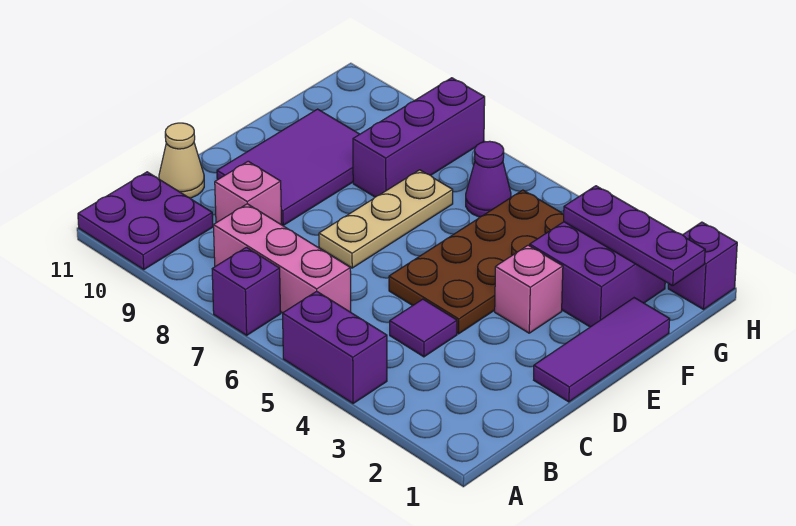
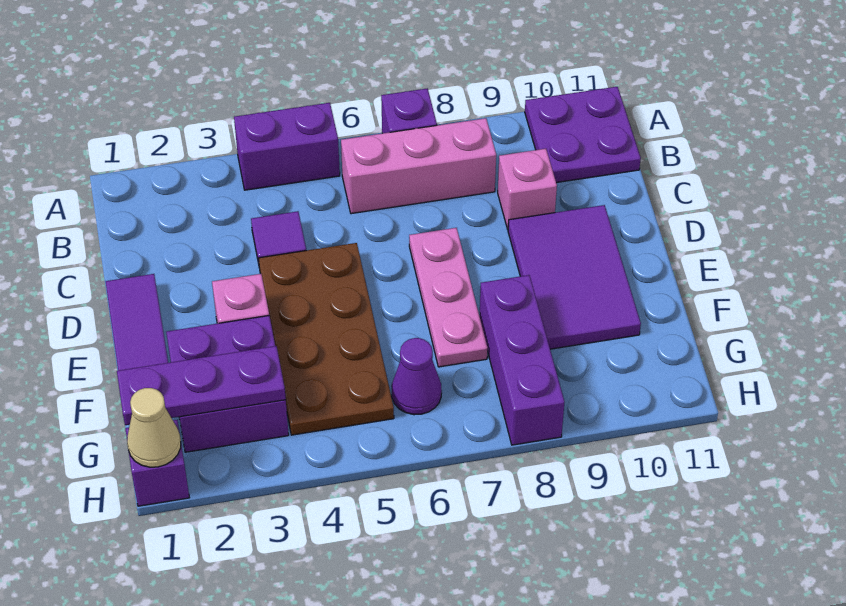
tan 1x1 cone [159,123,204,198] -> tan 1x1 cone moved to [127,388,181,467]
tan 1x3 plate [319,170,453,268] -> pink 1x3 plate [409,228,488,367]

